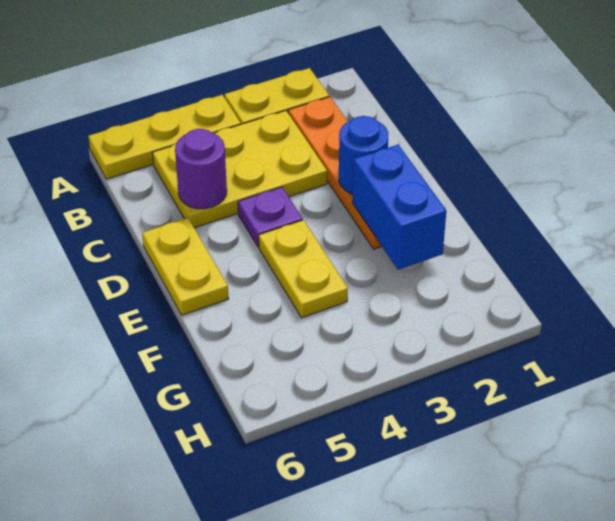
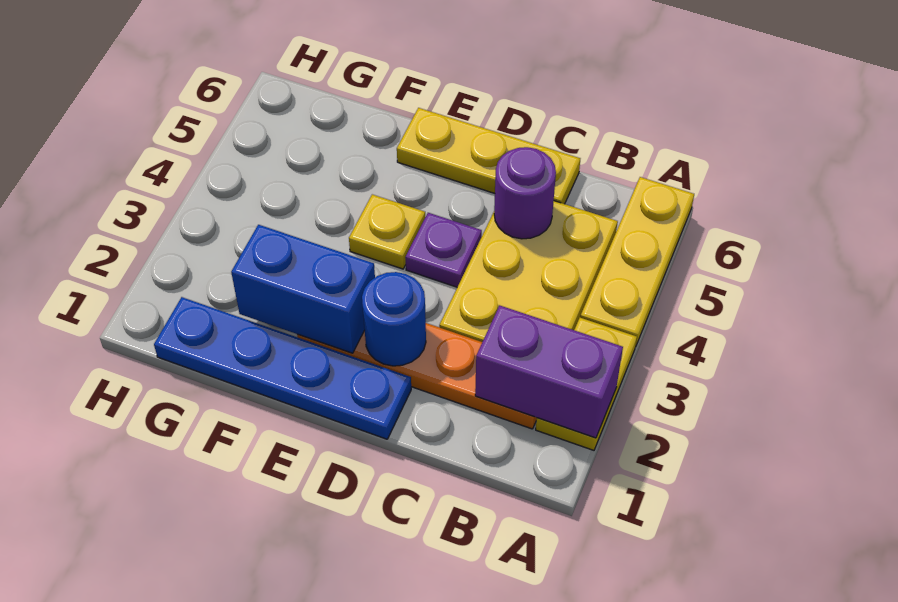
none -> purple 1x2 brick [475,306,623,438]
none -> blue 1x4 plate [154,297,411,439]
yellow 1x2 plate [142,218,228,315] -> yellow 1x3 plate [397,108,580,204]
yellow 1x2 plate [259,220,348,318] -> yellow 1x1 plate [349,194,425,269]

